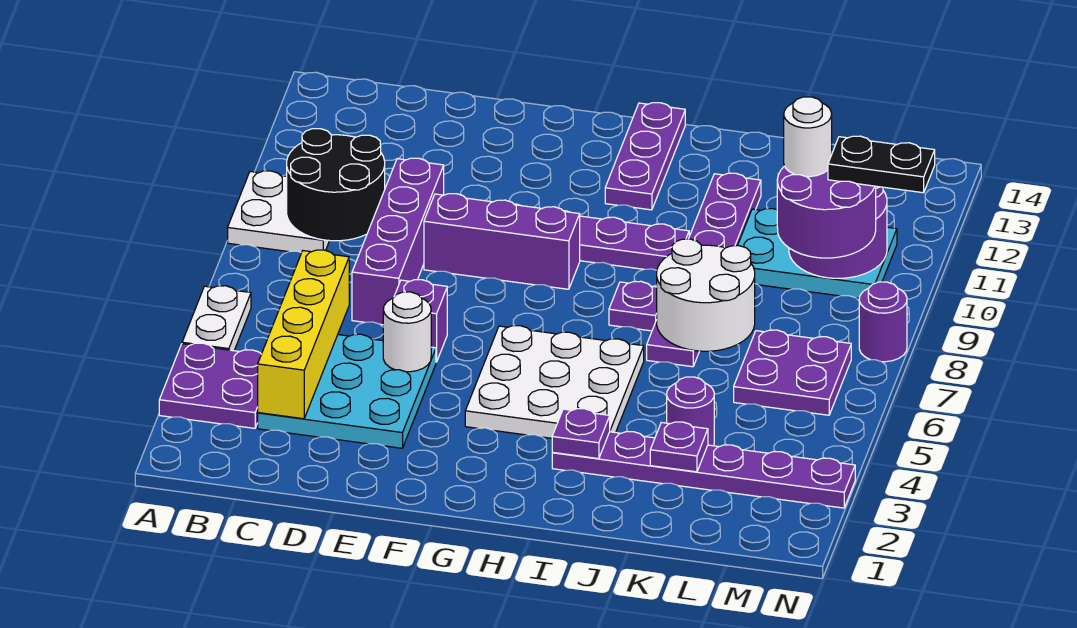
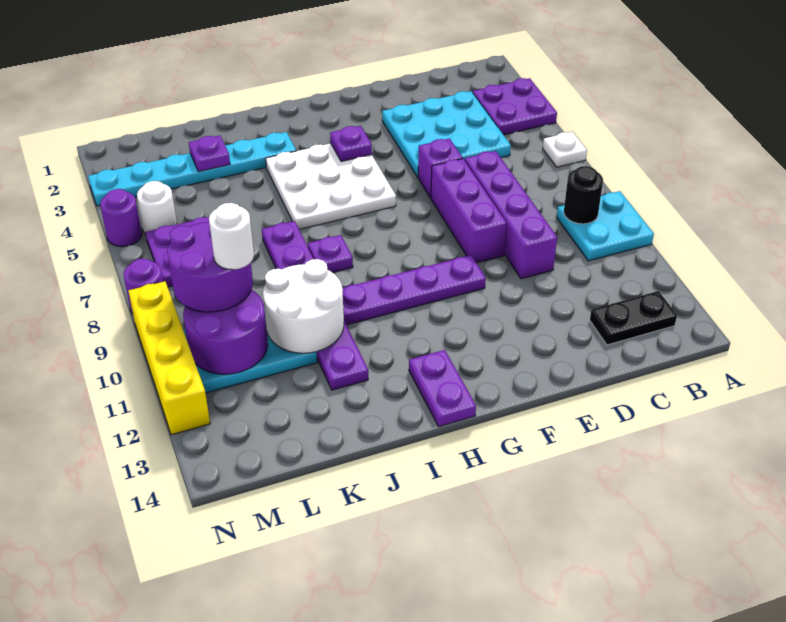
white 1x2 plate [182,286,251,351] -> white 1x1 plate [543,132,587,167]
white 2x2 plate [228,171,329,253] -> cyan 2x2 plate [557,191,654,261]
black 2x2 round brick [287,129,385,241] -> black 1x1 round brick [564,166,603,224]
yellow 1x4 brick [258,250,349,419] -> yellow 1x4 brick moved to [128,281,210,435]
white 1x1 round brick [383,292,431,372] -> white 1x1 round brick moved to [137,181,177,234]
purple 1x3 brick [424,194,580,289] -> purple 1x3 brick turned to [431,159,507,263]
purple 1x3 plate [605,103,685,210] -> purple 1x2 plate [409,350,476,427]
purple 1x6 plate [552,432,855,508] -> cyan 1x6 plate [88,132,296,206]
purple 1x1 plate [552,409,610,459] -> purple 1x1 plate moved to [330,126,372,162]
white 2x2 round brick [657,239,755,351] -> white 2x2 round brick moved to [263,259,344,353]
purple 1x1 round brick [667,377,714,446] -> purple 1x1 round brick moved to [100,189,142,247]
black 1x2 plate [828,136,935,193] -> black 1x2 plate moved to [590,291,677,345]

